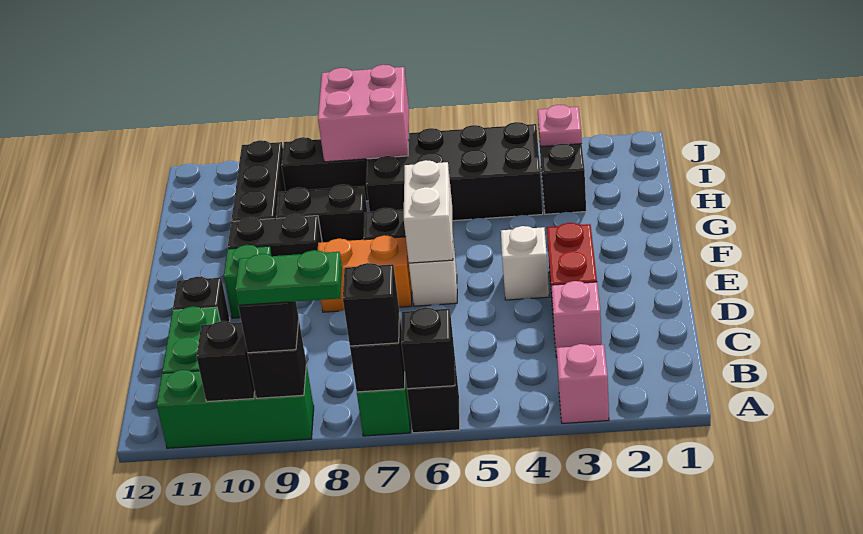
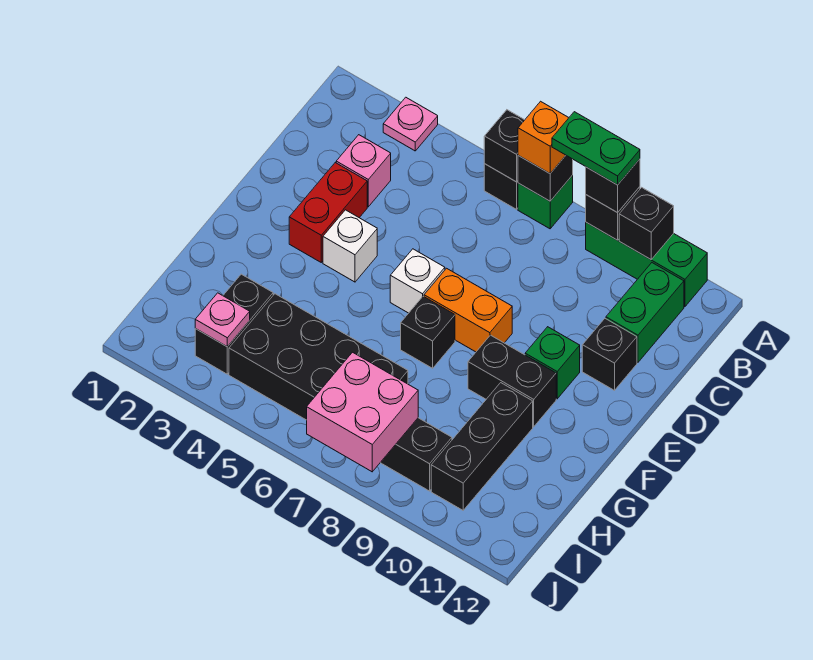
pink 1x1 brick [557,344,609,423] -> pink 1x1 plate [383,97,438,151]
black 1x1 brick [343,263,399,346] -> orange 1x1 brick [518,101,569,173]
white 1x2 brick [404,160,453,263] -> none
black 1x2 brick [276,185,367,242] -> none

